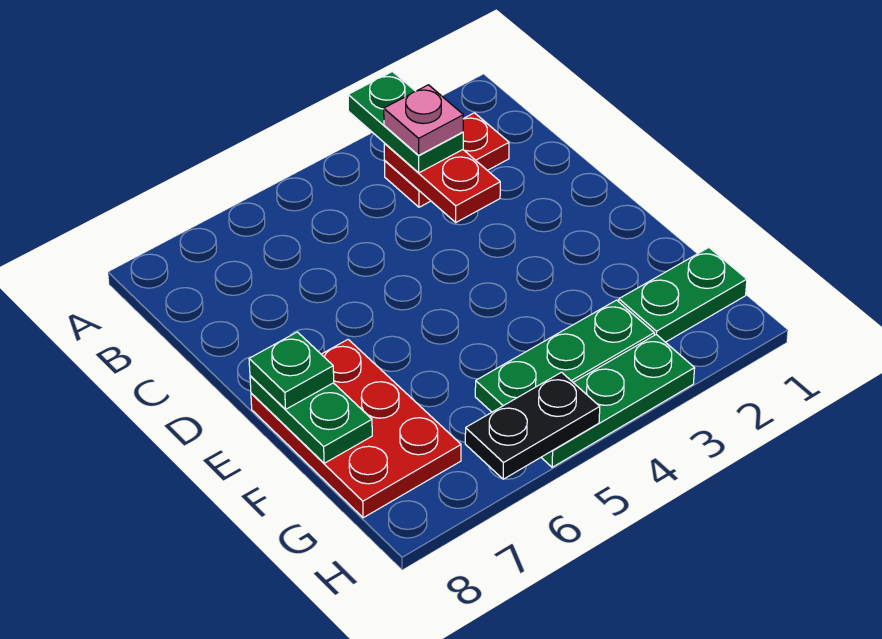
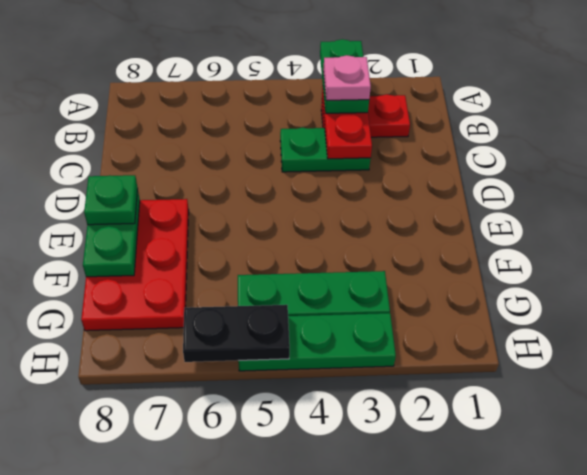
green 1x2 plate [619,248,747,342] -> green 1x2 plate moved to [280,128,371,172]

